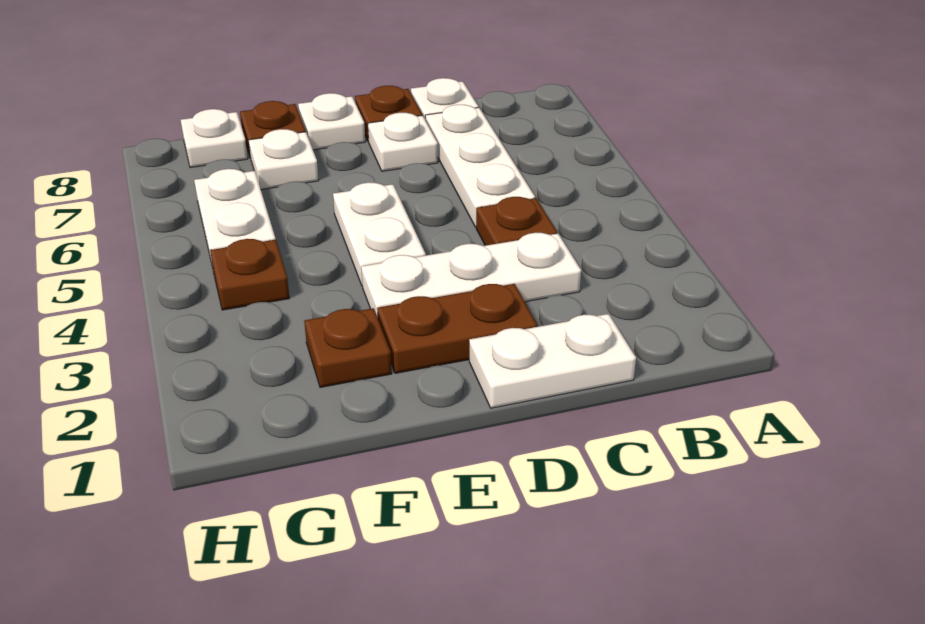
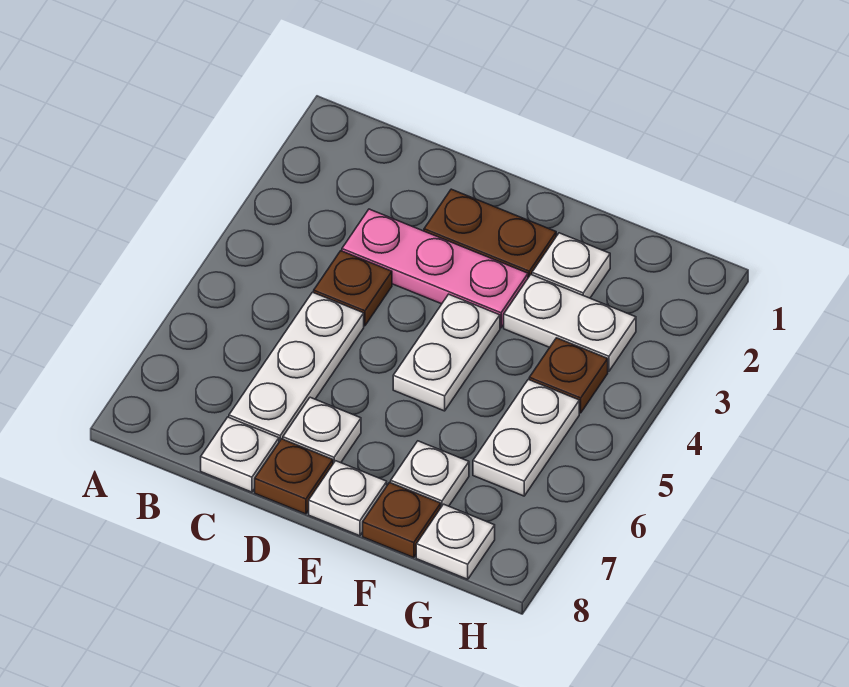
white 1x2 plate [469,314,636,408] -> white 1x2 plate moved to [504,275,636,371]
white 1x3 plate [361,233,581,317] -> pink 1x3 plate [342,209,528,328]
brown 1x1 plate [304,308,392,387] -> white 1x1 plate [532,233,610,298]

